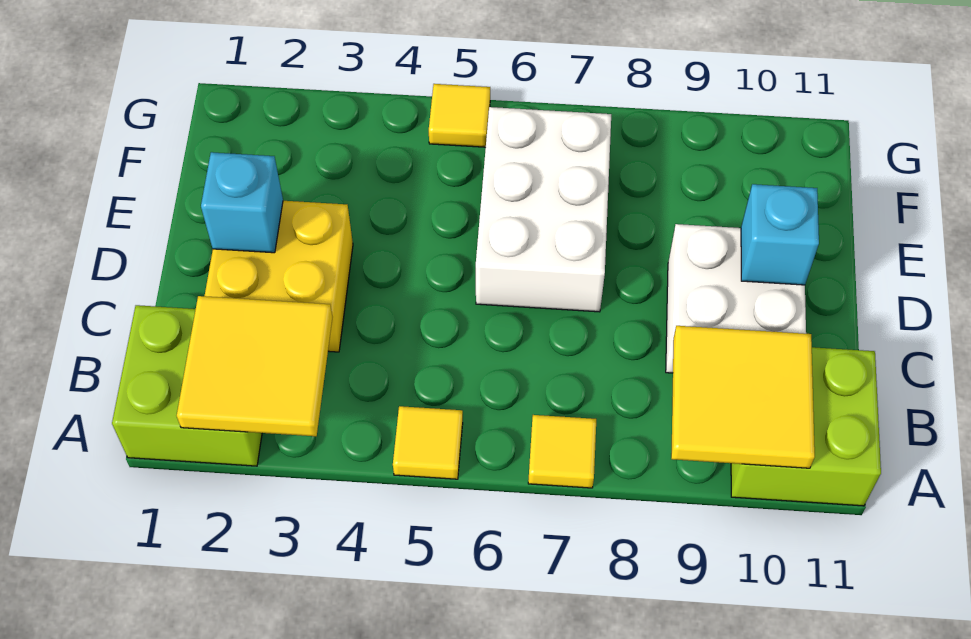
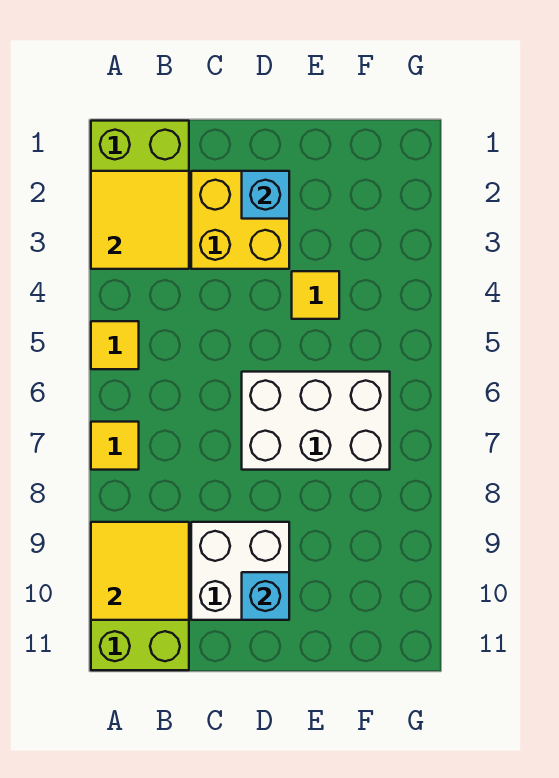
yellow 1x1 tile [429,84,490,147] -> yellow 1x1 tile moved to [292,271,339,319]

